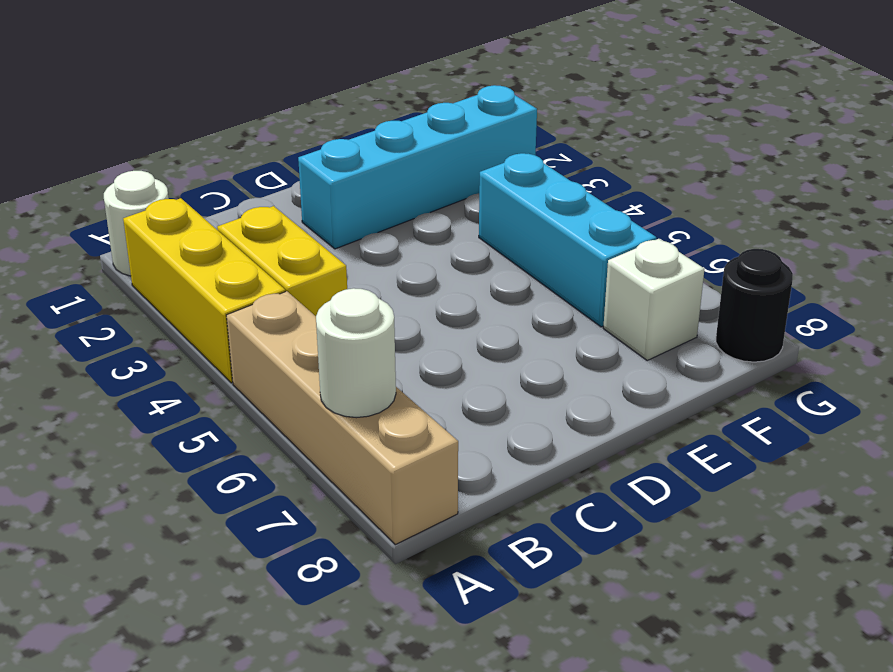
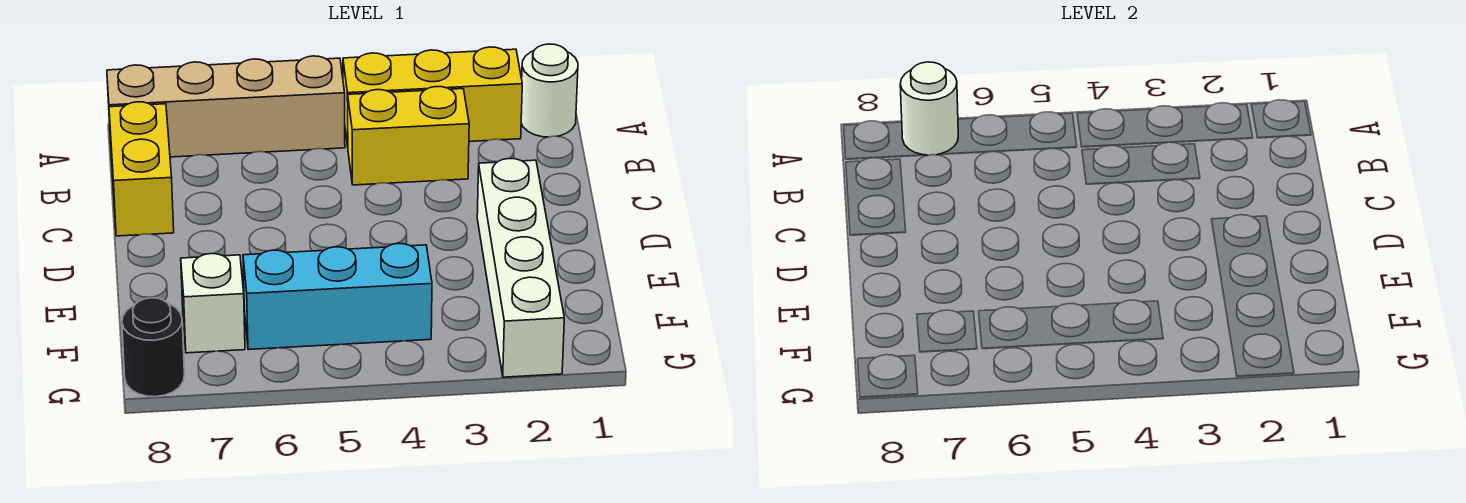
none -> yellow 1x2 brick [109,102,174,236]
cyan 1x4 brick [298,85,537,249] -> white 1x4 brick [477,159,564,377]

